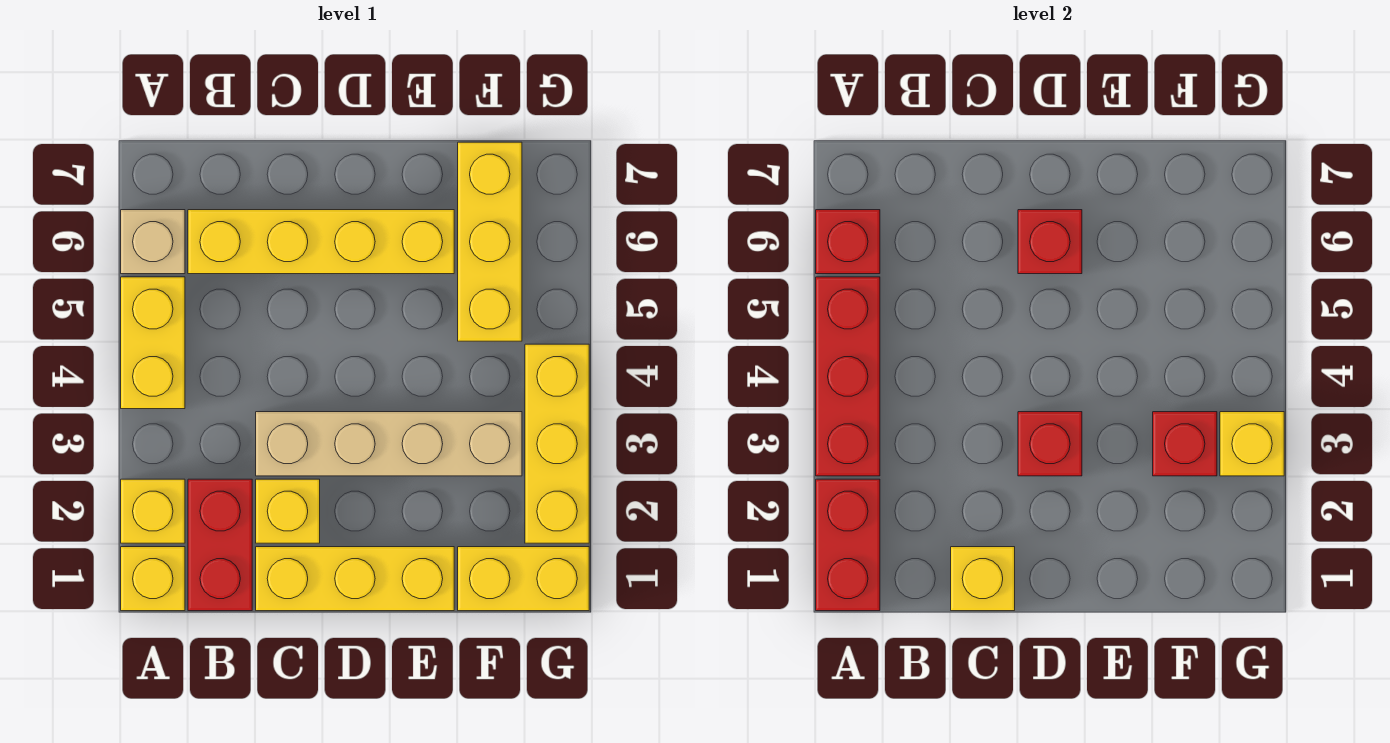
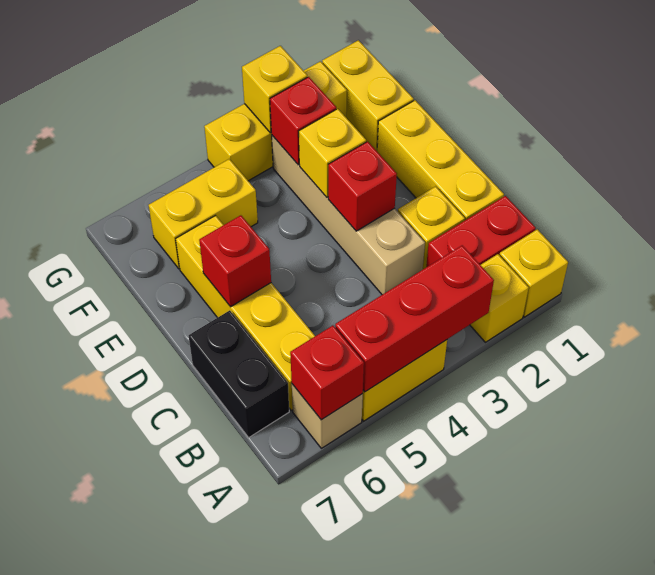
red 1x2 brick [816,479,880,611] -> none
none -> black 1x2 brick [189,310,289,437]
yellow 1x1 brick [951,547,1015,611] -> yellow 1x1 brick moved to [299,109,366,197]
yellow 1x3 brick [458,142,522,341] -> yellow 1x2 brick [149,159,258,269]

